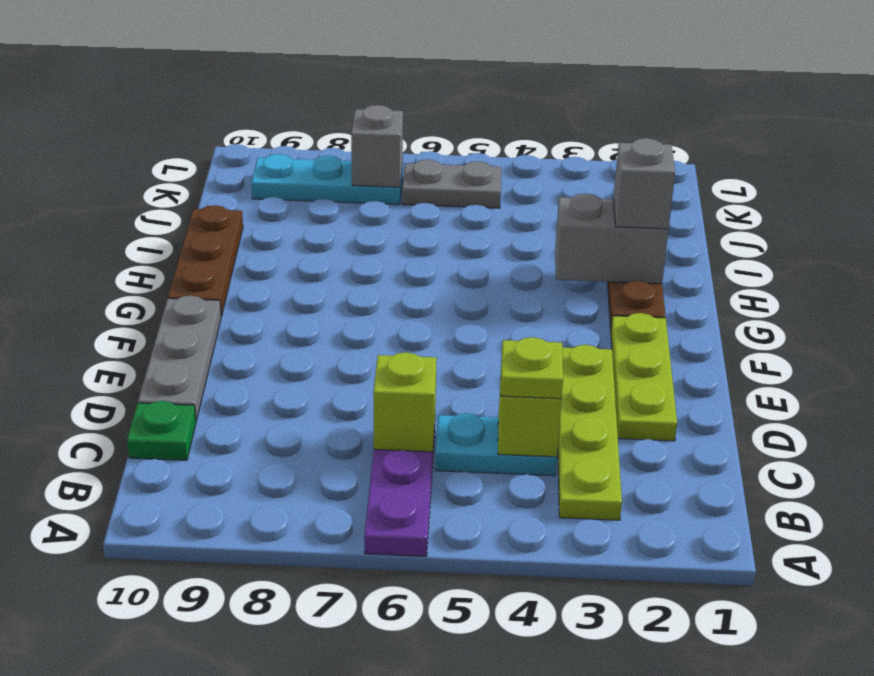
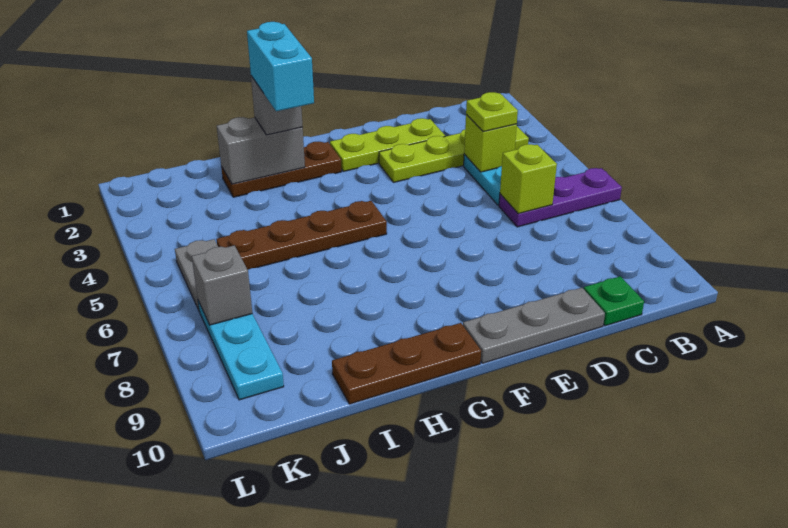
none -> brown 1x4 plate [216,201,387,270]
grey 1x2 brick [555,193,669,284] -> grey 1x2 brick turned to [217,117,305,184]
none -> cyan 1x2 brick [247,22,314,111]

